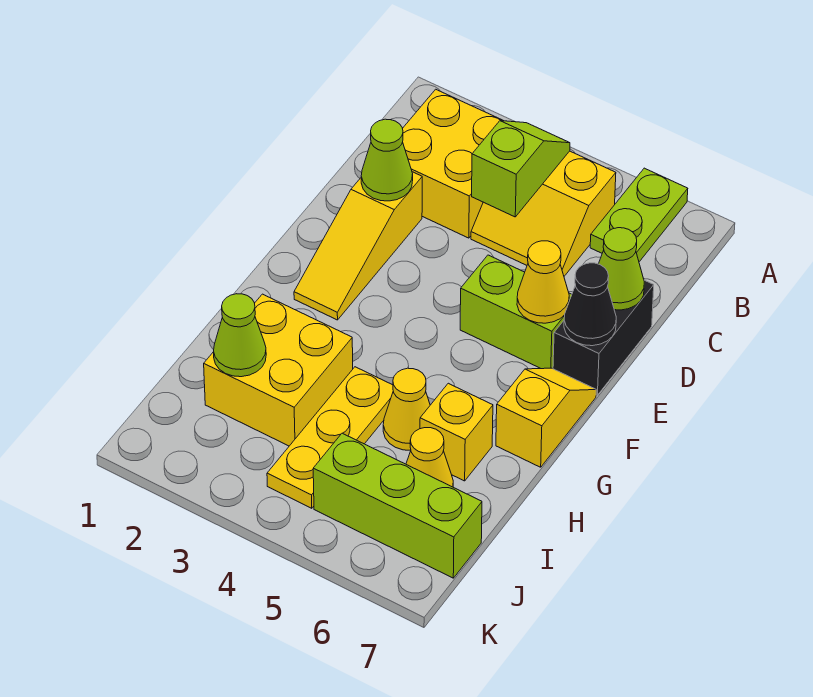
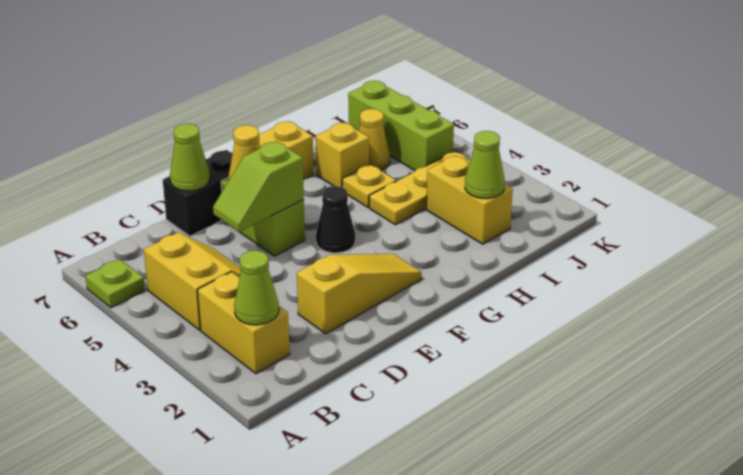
lime 1x2 plate [590,168,688,262] -> lime 1x1 plate [86,259,145,308]
yellow 2x2 brick [402,89,503,238] -> yellow 1x2 brick [197,272,290,374]
lime 1x2 slope [472,121,570,217] -> lime 1x2 slope moved to [213,141,304,232]
lime 1x1 cone [361,119,413,201] -> lime 1x1 cone moved to [234,250,279,325]
black 1x1 cone [564,263,616,346] -> black 1x1 cone moved to [316,186,355,253]
yellow 2x2 brick [204,294,353,446] -> yellow 1x2 brick [426,156,513,244]
yellow 1x1 cone [383,368,430,451] -> yellow 1x1 plate [342,165,396,207]

